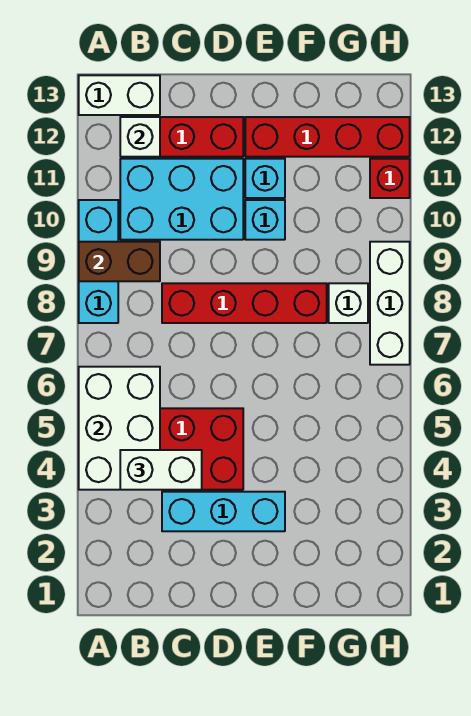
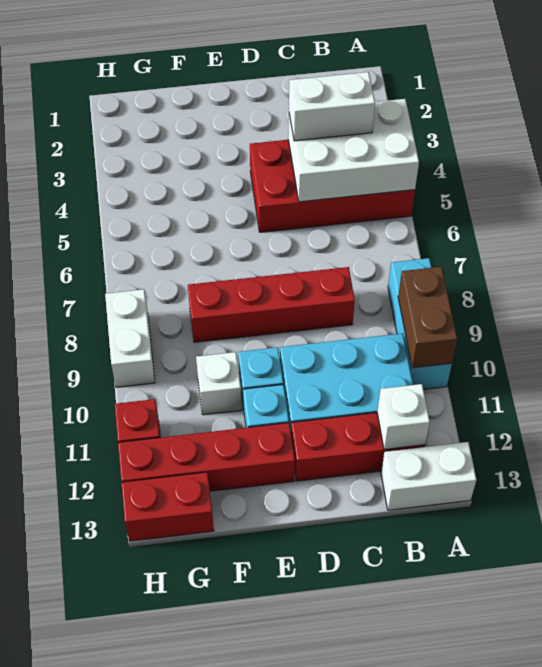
white 2x3 brick [79,367,160,490] -> white 2x3 brick turned to [288,99,419,202]
brown 1x2 brick [79,242,160,281] -> brown 1x2 brick turned to [398,267,457,368]
cyan 1x3 brick [162,492,285,531] -> none
white 1x1 brick [329,283,368,323] -> white 1x1 brick moved to [196,352,242,415]
none -> red 1x2 brick [121,472,214,541]
white 1x3 brick [370,242,410,365] -> white 1x2 brick [105,289,155,387]

